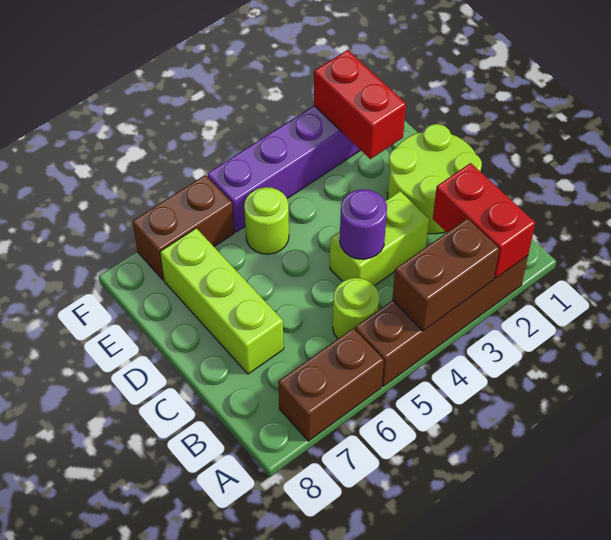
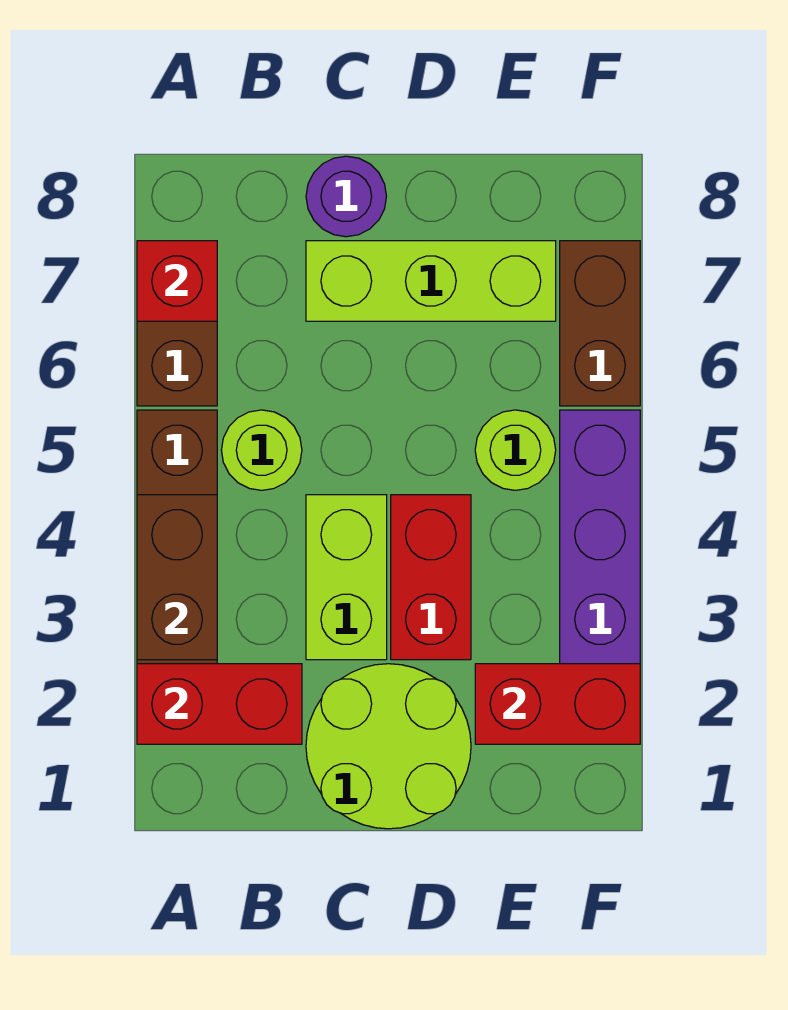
none -> red 1x1 brick [137,241,217,321]
purple 1x1 round brick [340,189,387,259] -> purple 1x1 round brick moved to [306,156,386,237]
none -> red 1x2 brick [391,495,471,660]

